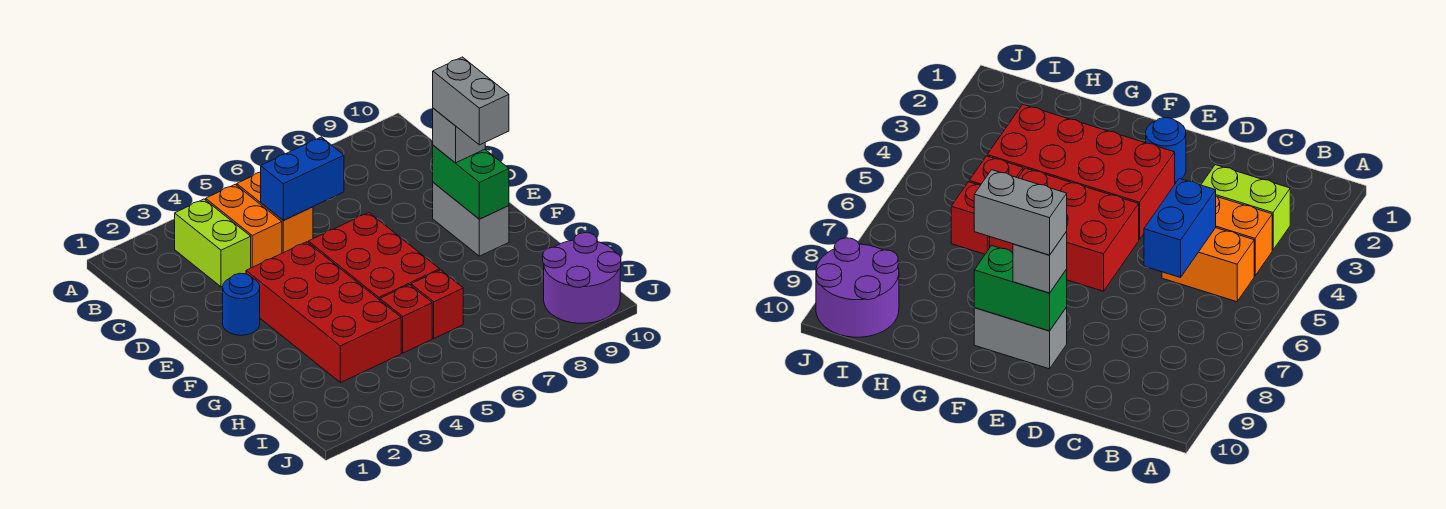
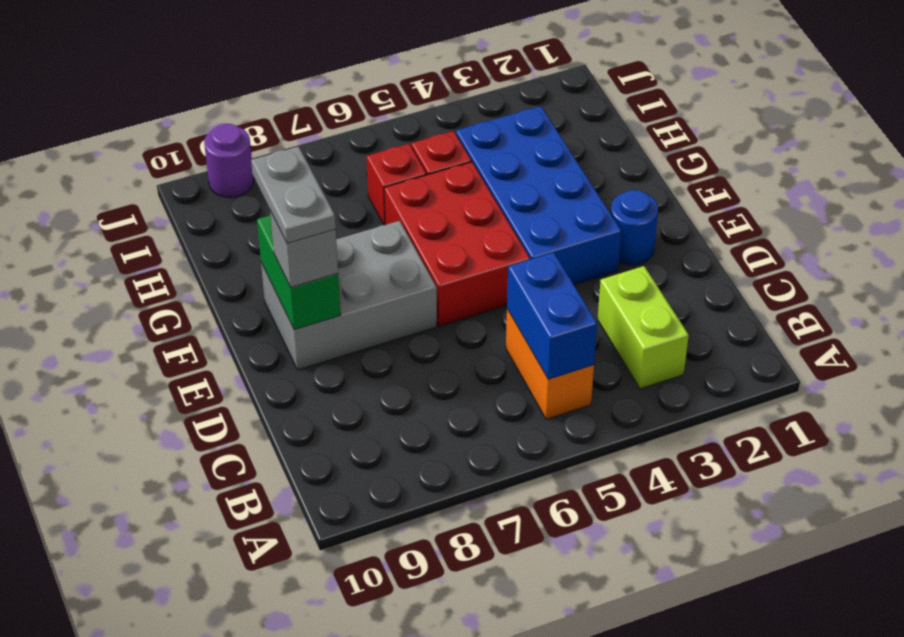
orange 1x2 brick [206,184,282,268] -> none
blue 1x2 brick [261,137,344,221] -> blue 1x2 brick turned to [507,252,597,379]
red 2x4 brick [246,242,401,383] -> blue 2x4 brick [456,106,621,284]
grey 1x2 brick [433,183,509,256] -> grey 2x3 brick [261,221,437,370]
grey 1x2 brick [433,57,509,145] -> grey 1x2 plate [251,146,336,243]
purple 2x2 round brick [543,233,621,323] -> purple 1x1 round brick [204,124,254,197]

